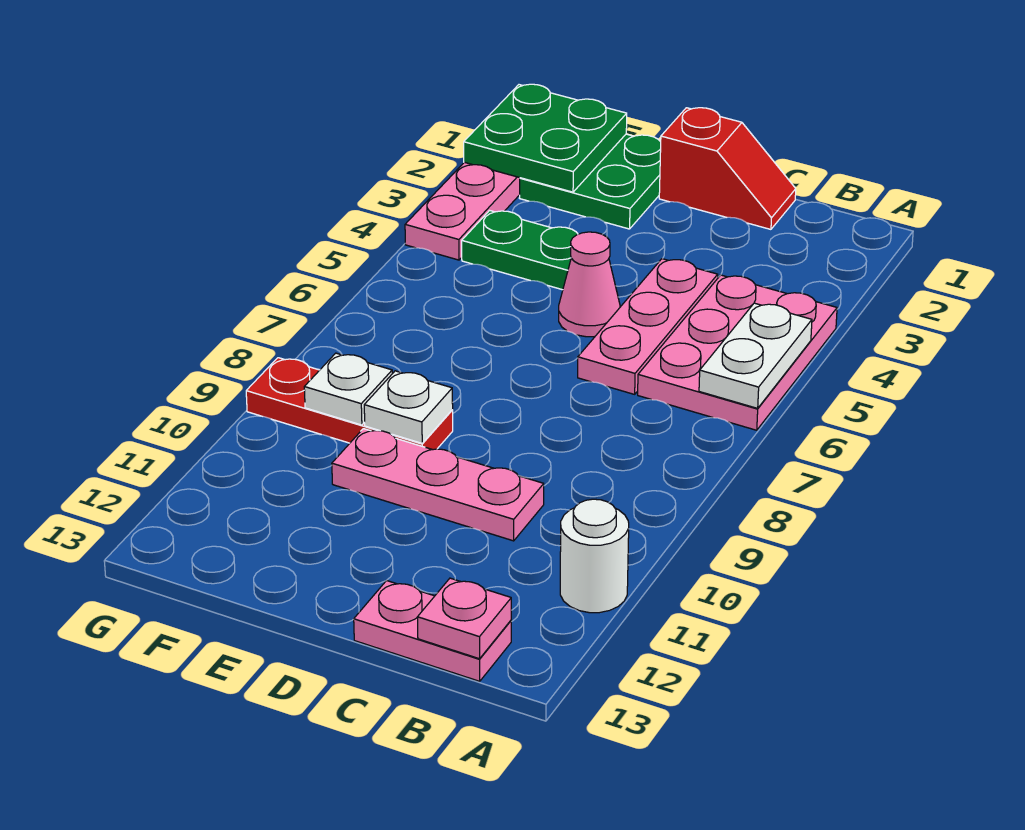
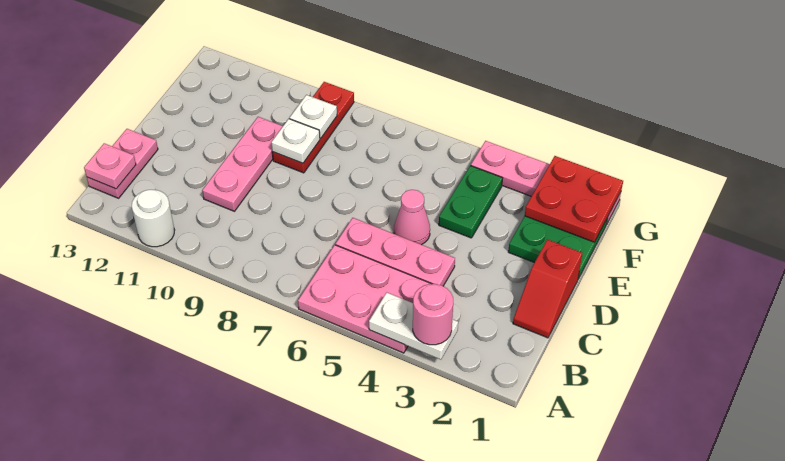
none -> pink 1x1 round brick [413,284,453,345]
white 1x2 plate [699,303,812,408] -> white 1x2 plate moved to [369,293,458,359]
green 2x2 plate [464,84,627,192] -> red 2x2 plate [525,156,623,242]

